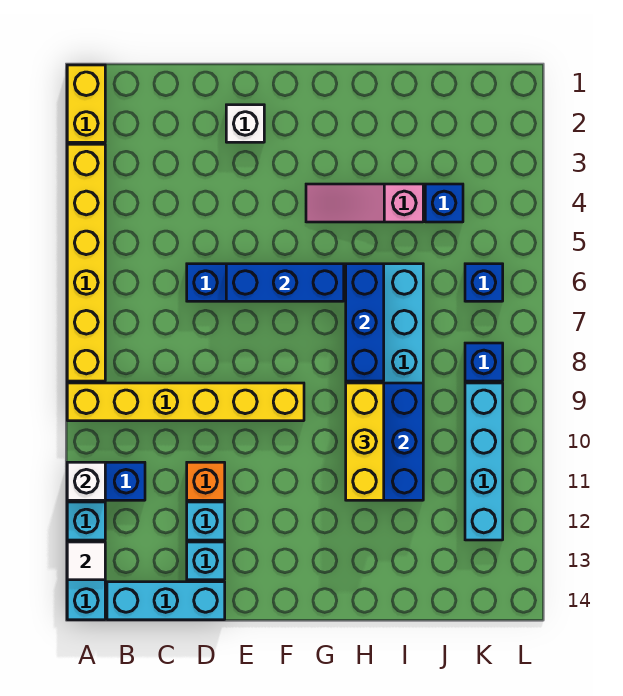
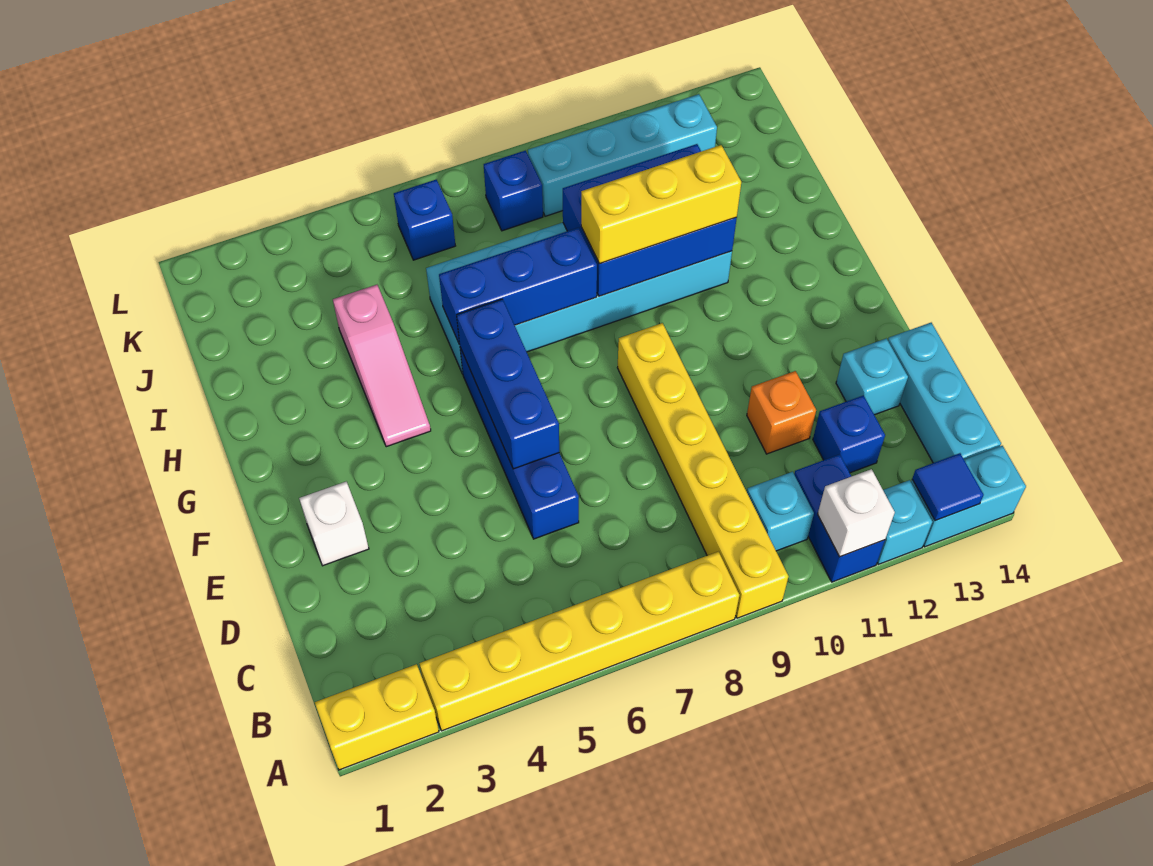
white 1x1 tile [67,542,105,580] -> blue 1x1 tile [912,453,984,521]
cyan 1x1 brick [187,502,225,540] -> cyan 1x1 brick moved to [747,472,814,551]
blue 1x1 brick [425,184,463,222] -> blue 1x1 brick moved to [813,395,885,473]

